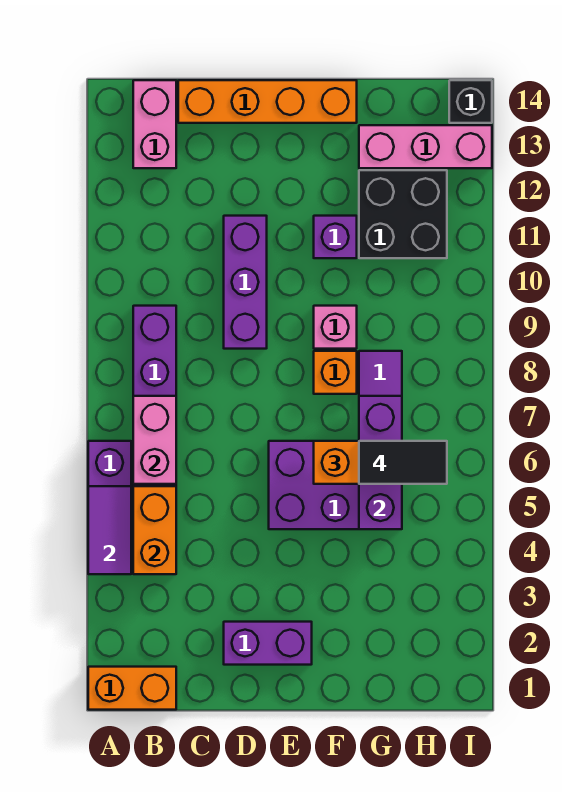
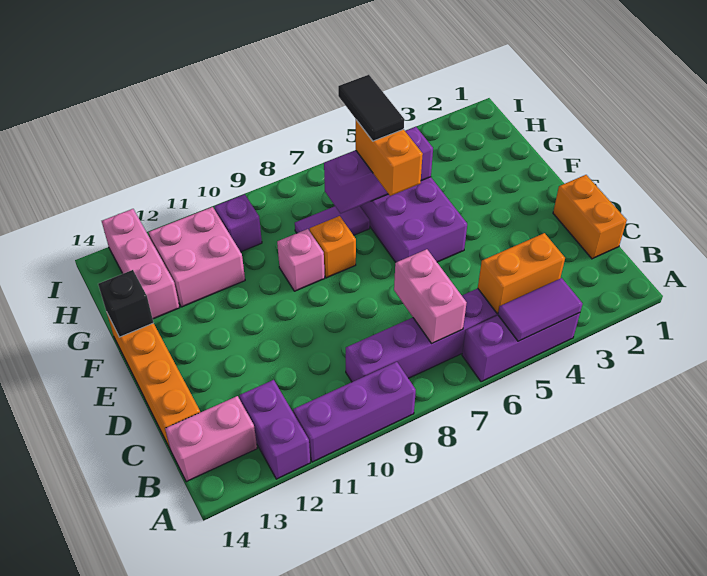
orange 1x2 brick [88,667,176,710] -> orange 1x2 brick moved to [553,175,627,259]
pink 1x2 brick [133,396,176,484] -> pink 1x2 brick turned to [394,249,467,344]
purple 1x2 brick [224,622,312,665] -> purple 1x2 brick moved to [240,380,310,479]
purple 1x3 brick [224,216,267,349] -> purple 1x3 brick moved to [293,362,416,462]
purple 1x1 brick [314,216,357,258] -> purple 1x1 brick moved to [214,194,262,252]
black 2x2 brick [359,170,447,258] -> pink 2x2 brick [148,207,245,307]
black 1x1 brick [449,80,492,123] -> black 1x1 brick moved to [98,270,154,337]

